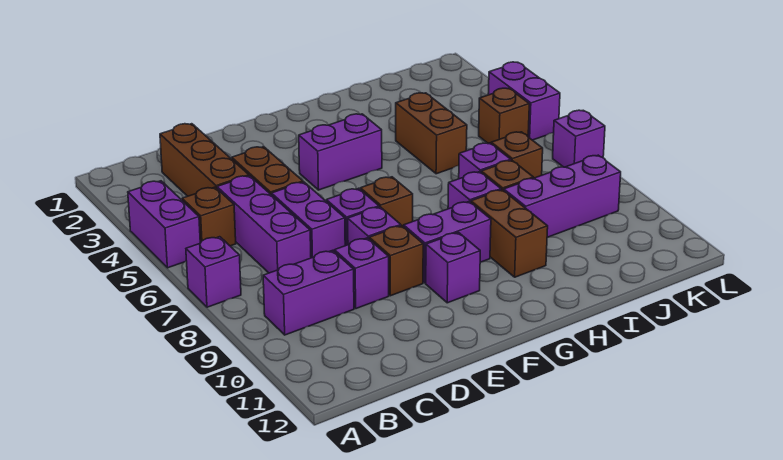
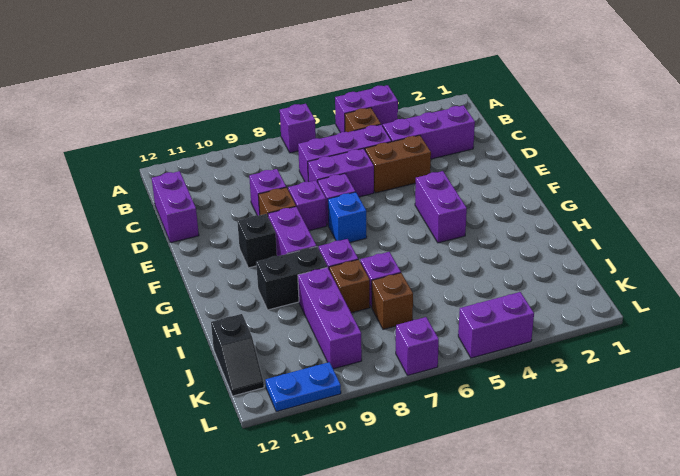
purple 1x2 brick [263,250,354,335] -> purple 1x2 brick moved to [152,171,199,243]
brown 1x3 brick [160,124,249,196] -> purple 1x3 brick [383,105,475,159]
brown 1x1 brick [360,177,413,227] -> blue 1x1 brick [328,192,367,242]
purple 1x1 brick [426,232,480,303] -> black 1x1 brick [237,214,277,268]
brown 1x2 brick [471,190,548,277] -> black 1x2 brick [256,247,327,310]
brown 1x2 brick [396,93,467,174] -> none
none -> black 1x2 slope [211,314,264,396]
brown 1x1 brick [479,88,529,143] -> none
none -> blue 1x2 plate [266,362,341,412]

